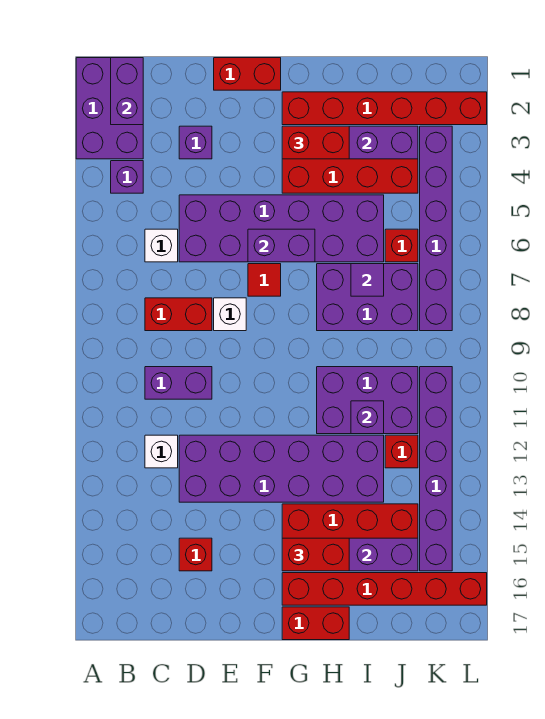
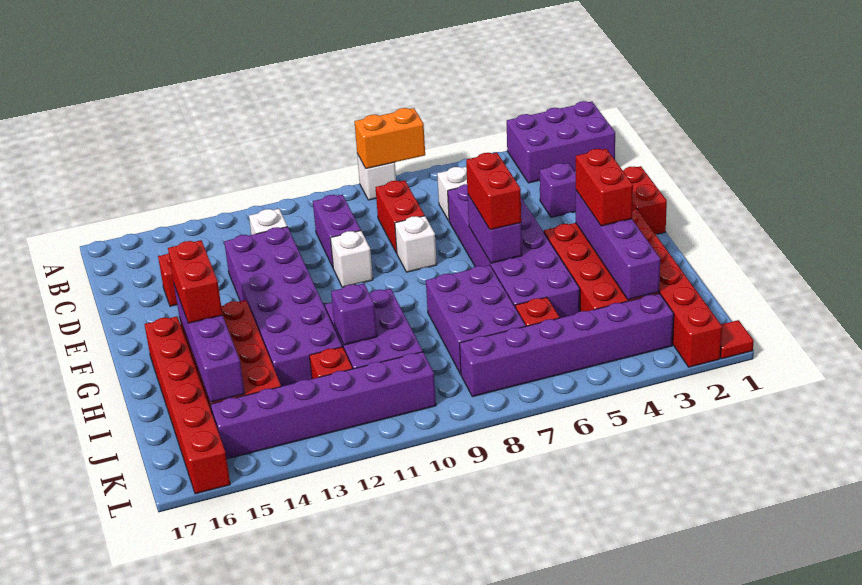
none -> orange 1x2 brick [354,108,425,169]
none -> white 1x1 brick [357,154,396,200]
purple 1x2 brick [111,58,143,125] -> none
purple 1x1 brick [111,161,143,193] -> none
none -> white 1x1 brick [330,231,373,287]
red 1x1 tile [248,264,281,296] -> red 1x1 tile moved to [720,320,754,359]
red 1x2 brick [282,607,349,640] -> red 1x2 brick moved to [466,153,521,230]
purple 1x1 tile [351,264,384,296] -> none

